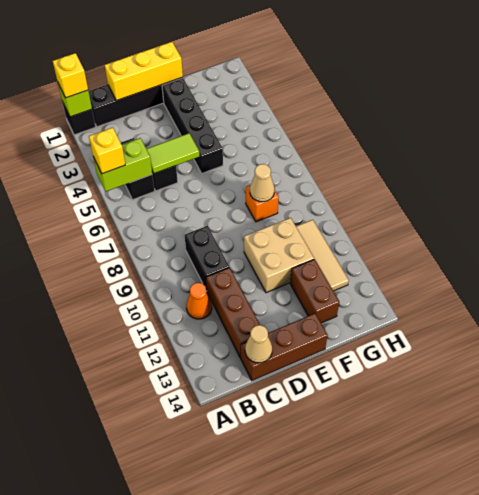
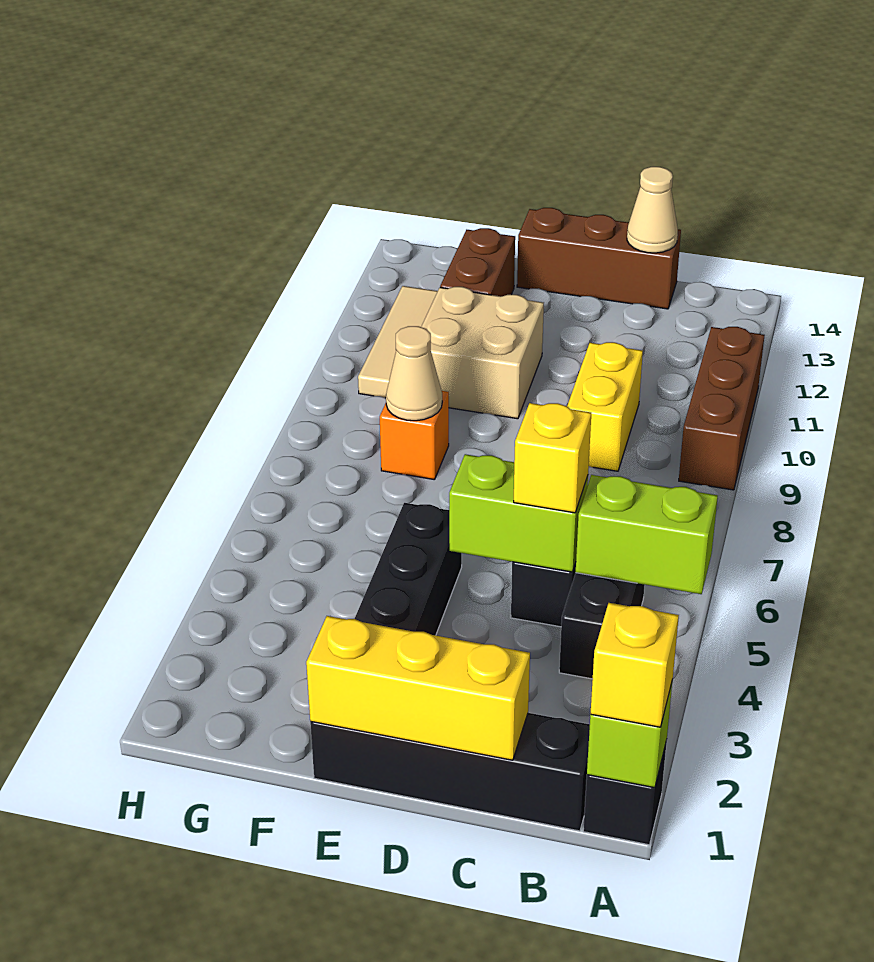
yellow 1x1 brick [89,128,125,174] -> yellow 1x1 brick moved to [514,403,591,513]
orange 1x1 cone [186,283,212,319] -> none
lime 1x2 tile [147,133,199,174] -> lime 1x2 brick [449,454,588,572]
black 1x2 brick [185,226,229,291] -> yellow 1x2 brick [567,342,643,471]
brown 1x3 brick [206,268,260,357] -> brown 1x3 brick moved to [679,327,765,490]

